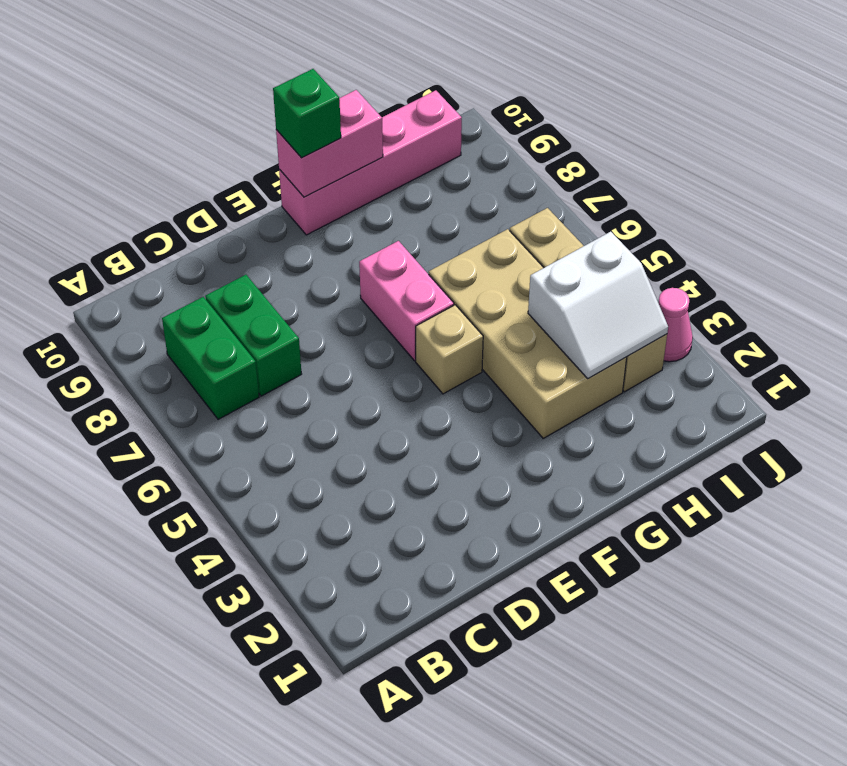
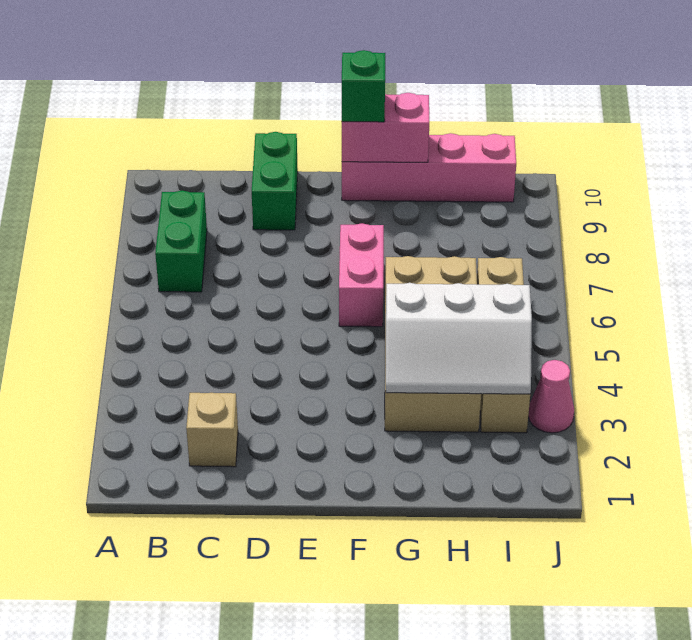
green 1x2 brick [205,275,301,396] -> green 1x2 brick moved to [252,132,298,230]
tan 1x1 brick [416,305,483,394] -> tan 1x1 brick moved to [186,393,238,467]
white 2x2 slope [528,232,668,379] -> white 2x3 slope [386,283,532,394]

